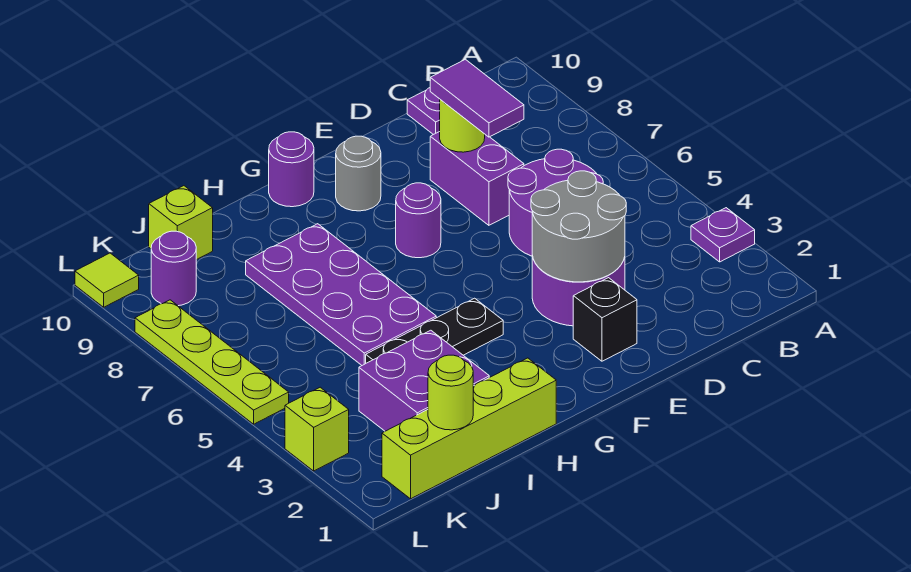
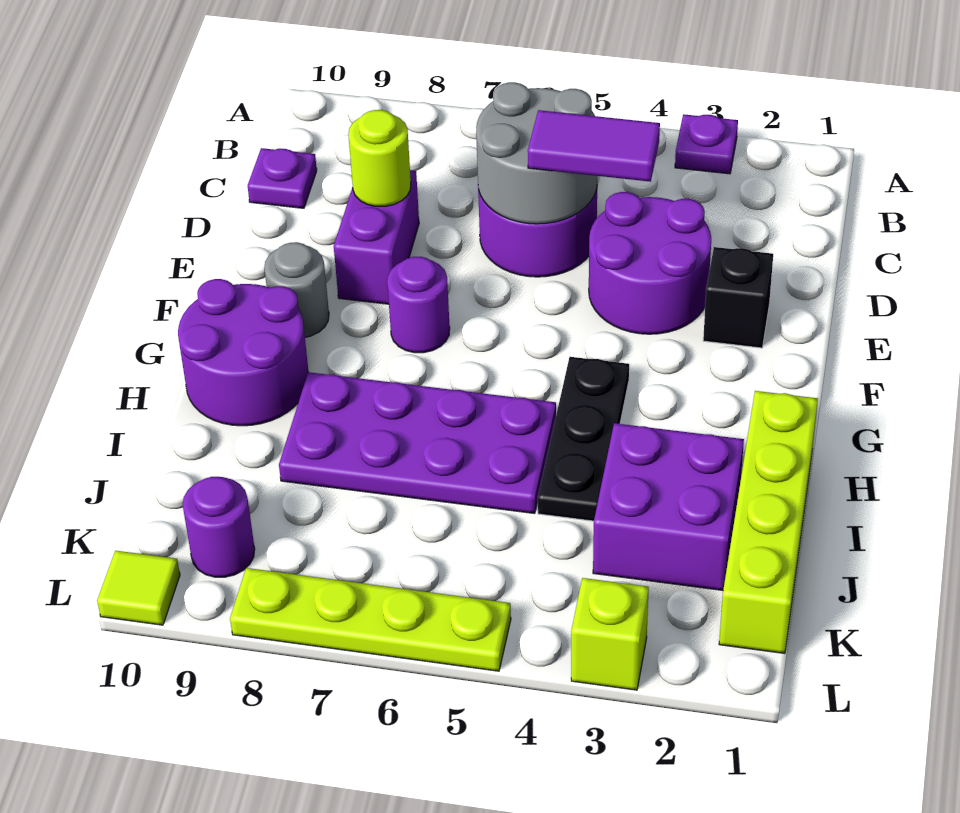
grey 2x2 round brick [531,171,626,282] -> grey 2x2 round brick moved to [476,82,597,224]
purple 1x2 brick [430,132,524,225] -> purple 1x2 brick turned to [334,170,419,304]
purple 1x2 tile [430,59,524,137] -> purple 1x2 tile moved to [528,110,660,182]
purple 1x1 round brick [269,132,314,207] -> purple 2x2 round brick [178,279,308,426]
lime 1x1 round brick [428,355,473,430] -> none
lime 1x1 brick [149,186,213,260] -> none

